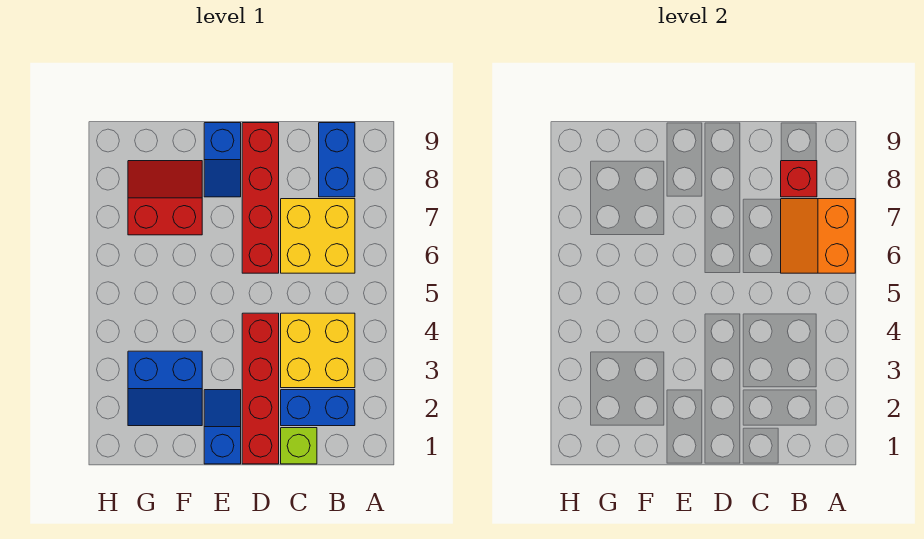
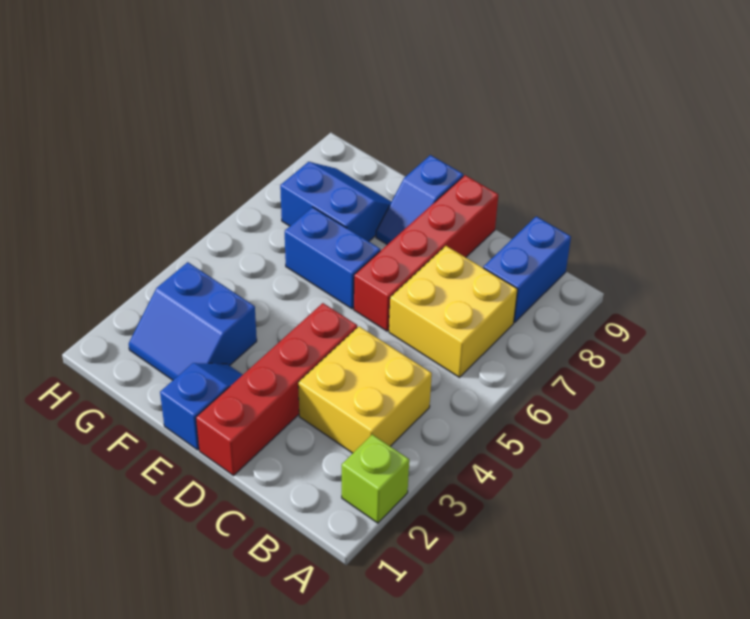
orange 2x2 slope [781,199,855,273] -> none
blue 1x2 brick [281,390,355,426] -> blue 1x2 brick moved to [285,207,380,309]
red 1x1 brick [781,161,817,197] -> none
lime 1x1 brick [281,428,317,464] -> lime 1x1 brick moved to [342,435,409,523]
red 2x2 slope [128,161,202,235] -> blue 2x2 slope [280,162,391,241]

